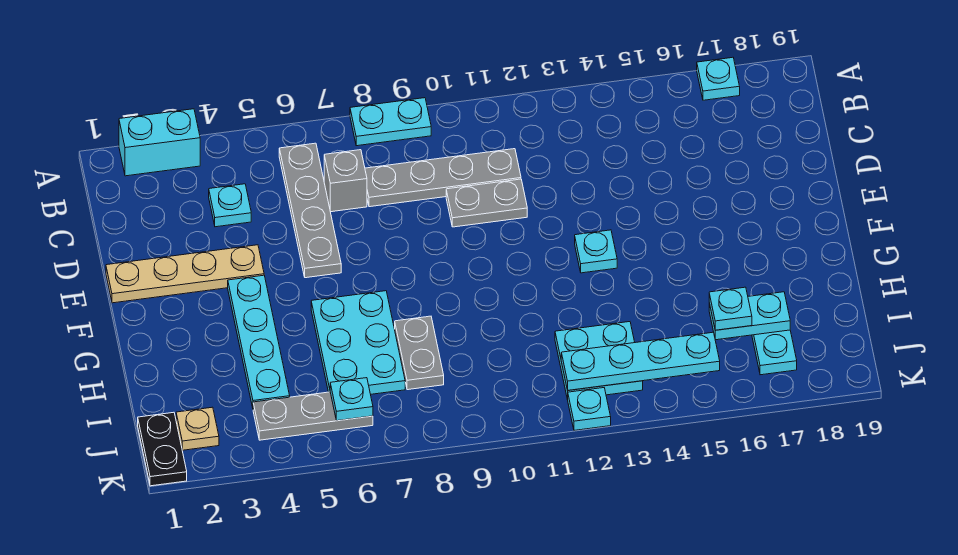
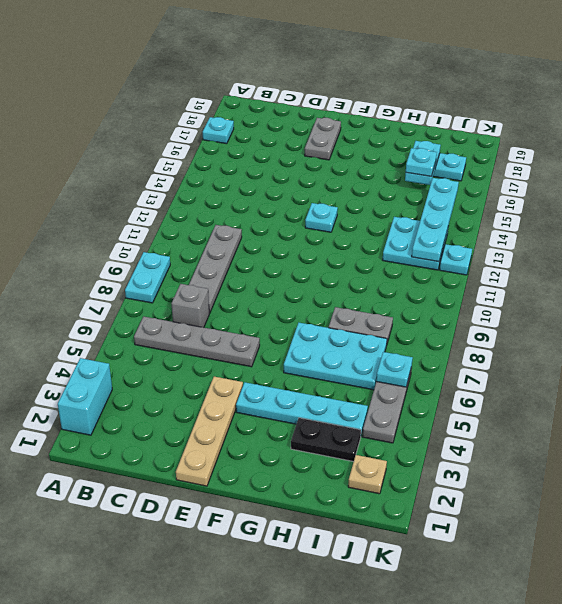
cyan 1x1 plate [209,184,251,227] -> none
grey 1x2 plate [446,179,527,227] -> grey 1x2 plate moved to [305,118,341,160]
black 1x2 plate [138,412,187,486] -> black 1x2 plate moved to [291,418,361,462]

